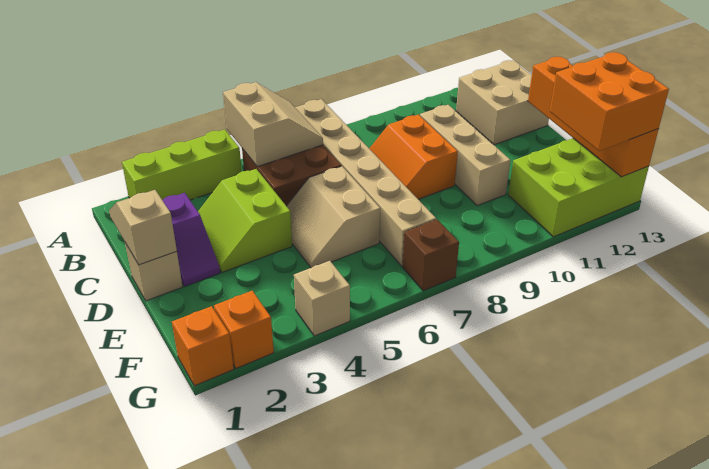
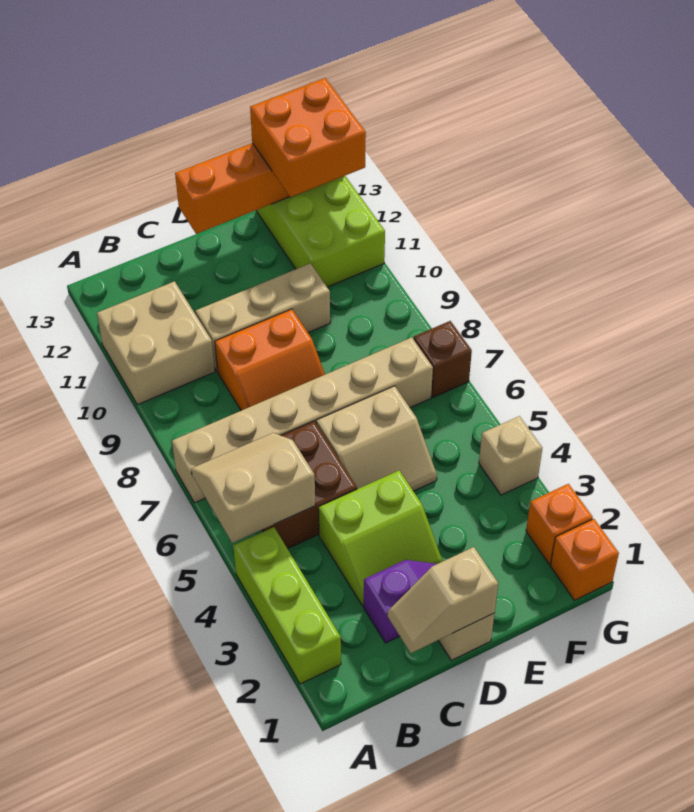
tan 2x2 brick [456,60,549,145] -> tan 2x2 brick moved to [97,281,215,405]

